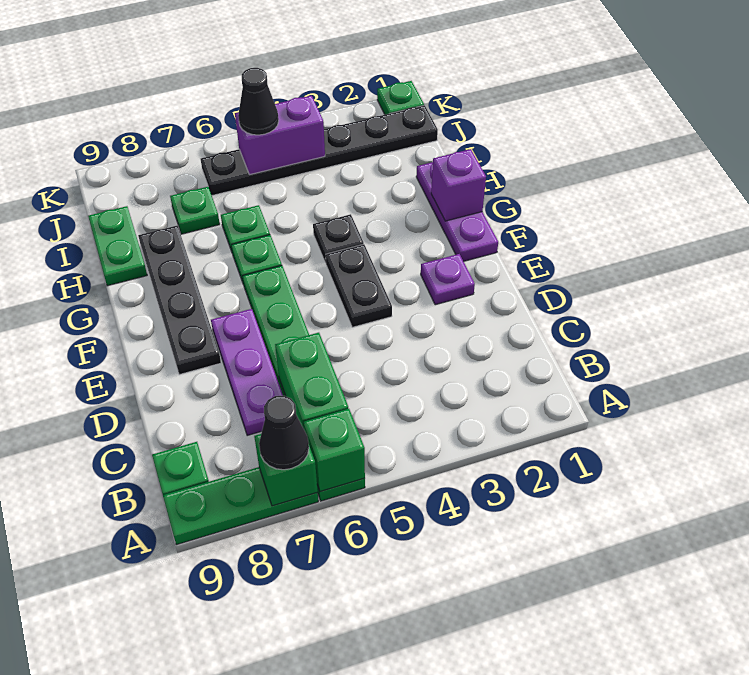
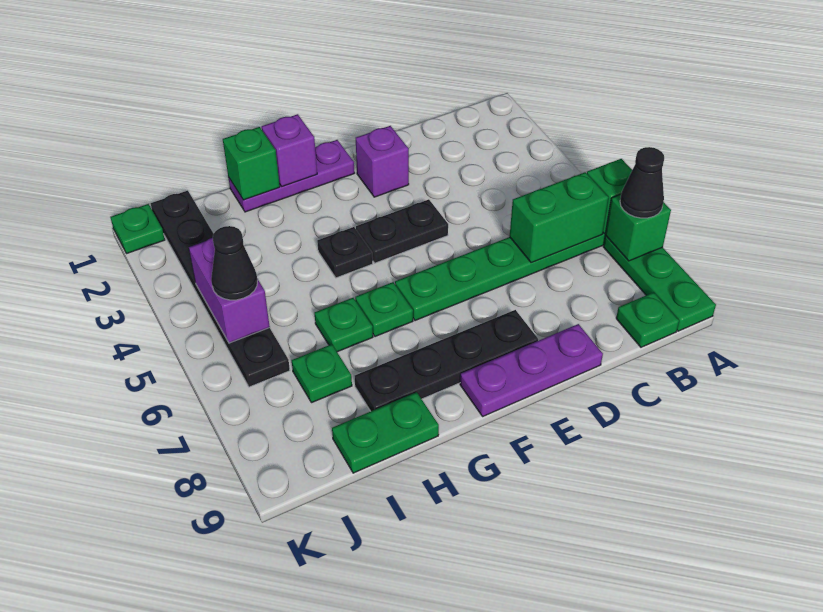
purple 1x3 plate [211,309,283,436] -> purple 1x3 plate moved to [460,324,603,416]
purple 1x1 plate [421,254,475,305] -> purple 1x1 brick [356,126,409,197]
none -> green 1x1 brick [223,127,280,200]

